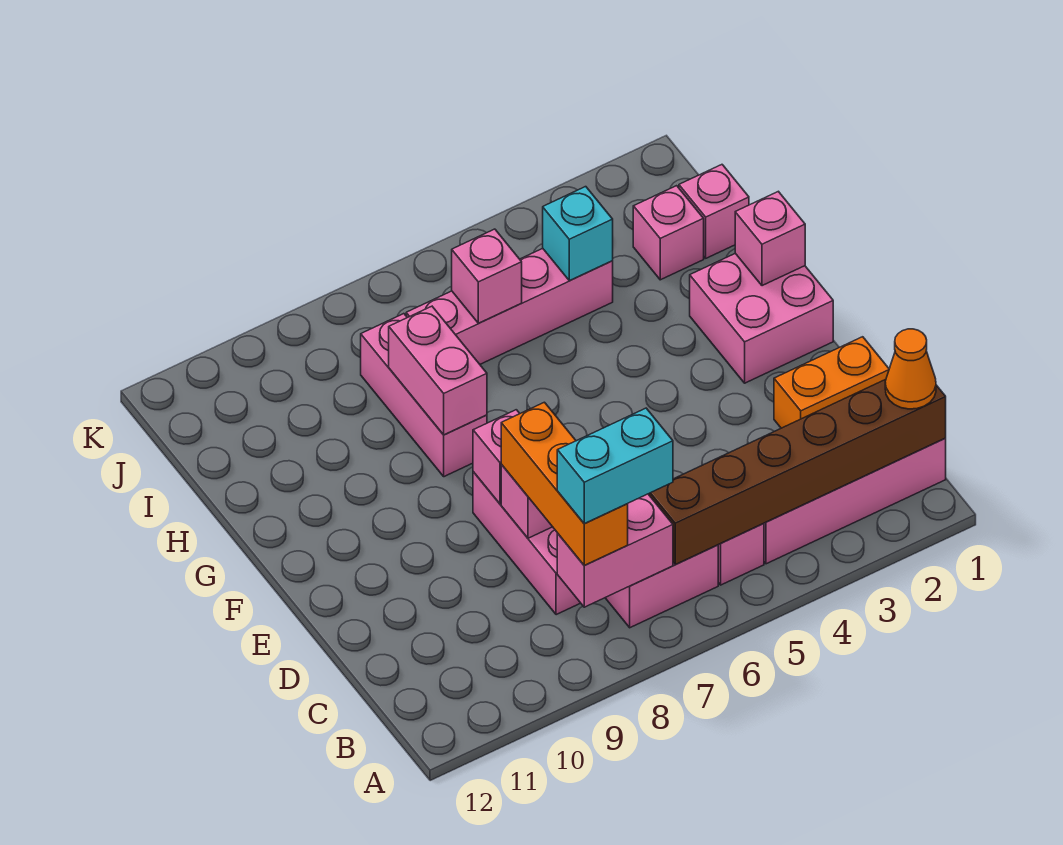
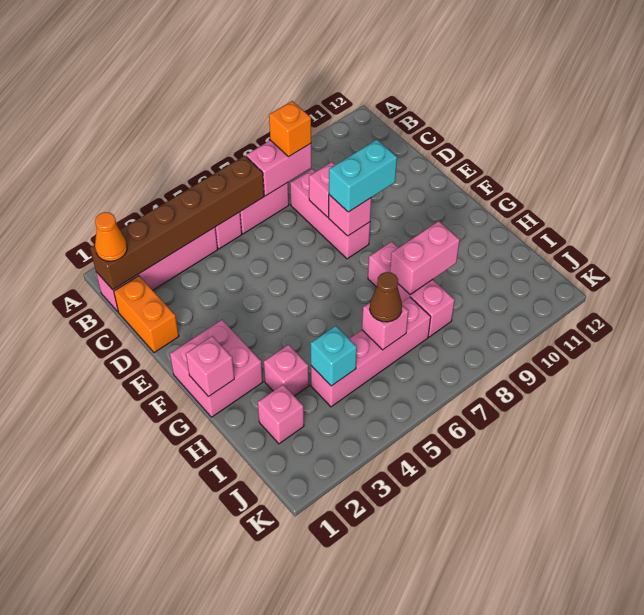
cyan 1x2 brick [557,408,673,524] -> cyan 1x2 brick moved to [329,140,397,212]
orange 1x3 brick [501,402,628,566] -> orange 1x1 brick [269,101,311,157]
orange 1x2 brick [774,337,889,428] -> orange 1x2 brick turned to [114,276,179,353]
pink 1x2 brick [389,306,487,435] -> pink 1x2 brick turned to [390,221,460,295]
pink 1x1 brick [679,165,749,258] -> pink 1x1 brick moved to [264,345,309,396]
none -> brown 1x1 cone [370,272,402,322]

